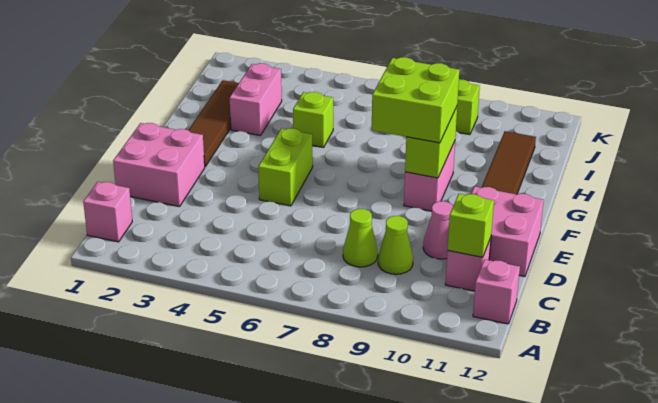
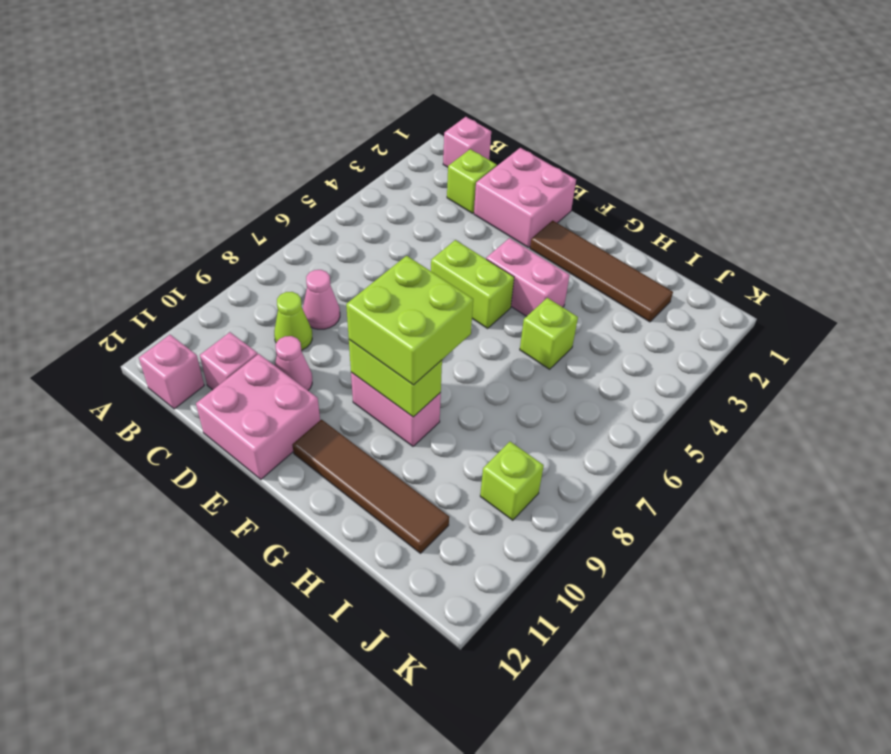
lime 1x1 cone [343,209,378,267] -> pink 1x1 cone [303,270,340,329]
lime 1x1 brick [448,194,494,257] -> lime 1x1 brick moved to [447,149,497,213]
pink 1x2 brick [230,63,282,136] -> pink 1x2 brick moved to [486,238,570,316]

